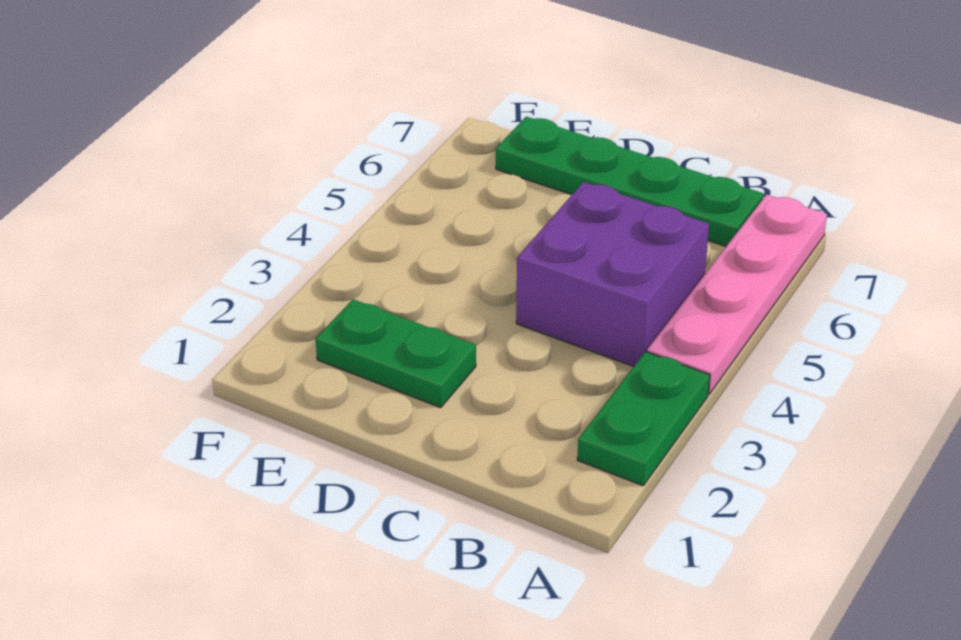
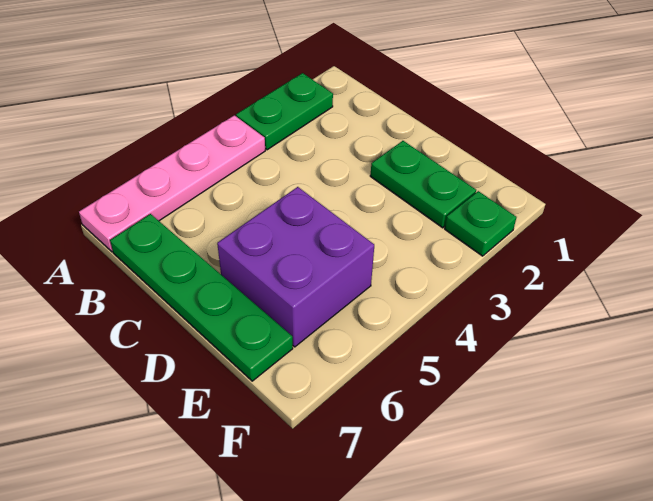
purple 2x2 brick [516,182,709,367] -> purple 2x2 brick moved to [217,187,374,347]
none -> green 1x1 plate [445,191,517,256]

